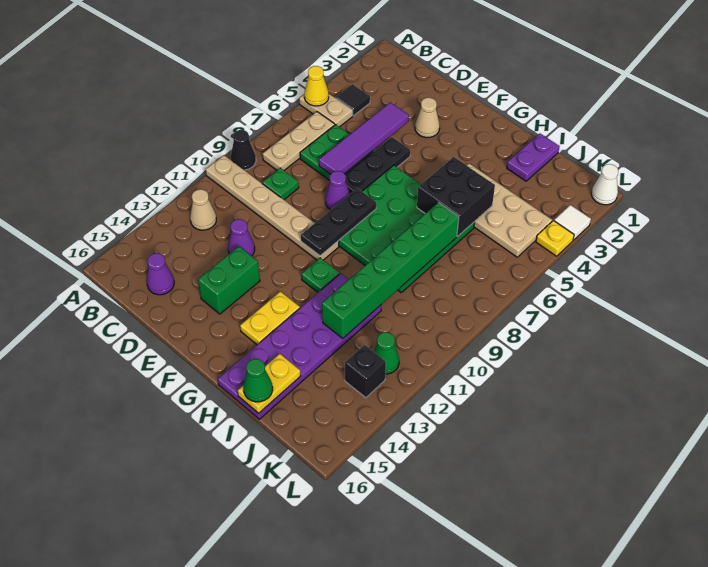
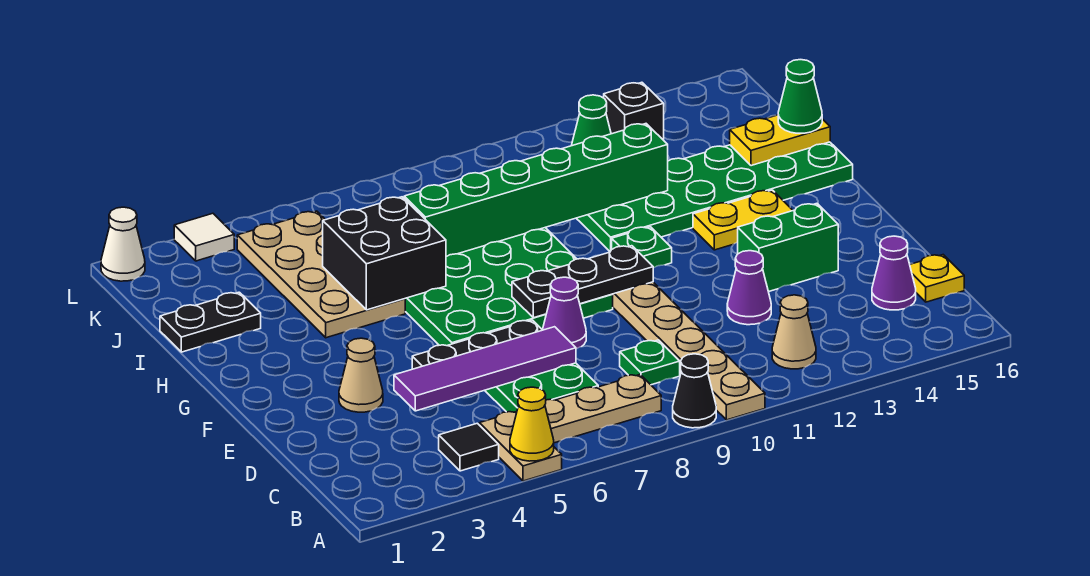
purple 2x6 plate [218,273,382,419] -> green 2x6 plate [576,142,853,251]
purple 1x2 plate [507,134,560,181] -> black 1x2 plate [160,292,261,352]
yellow 1x1 plate [536,221,574,256] -> yellow 1x1 plate moved to [910,255,964,302]

